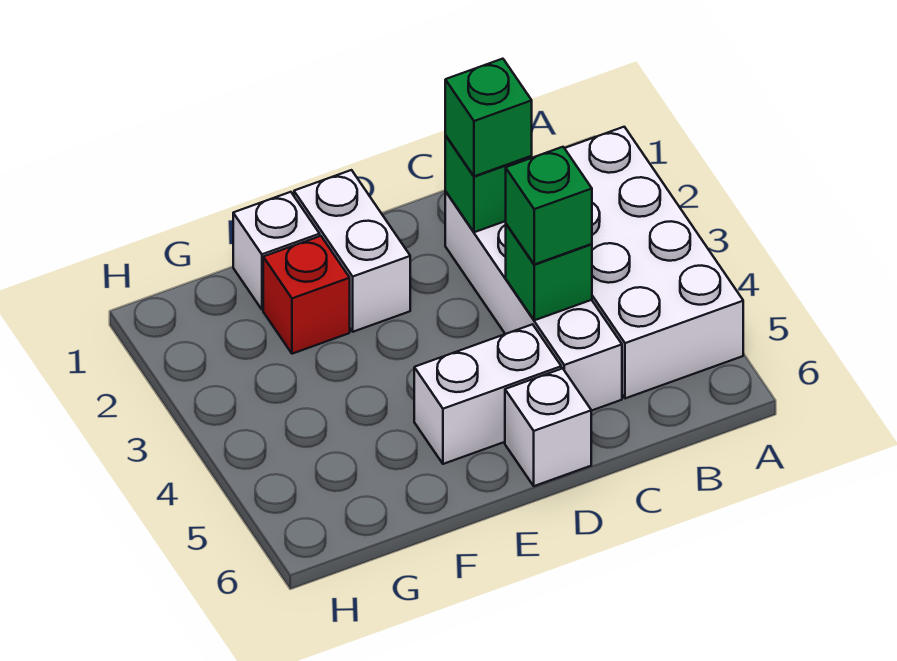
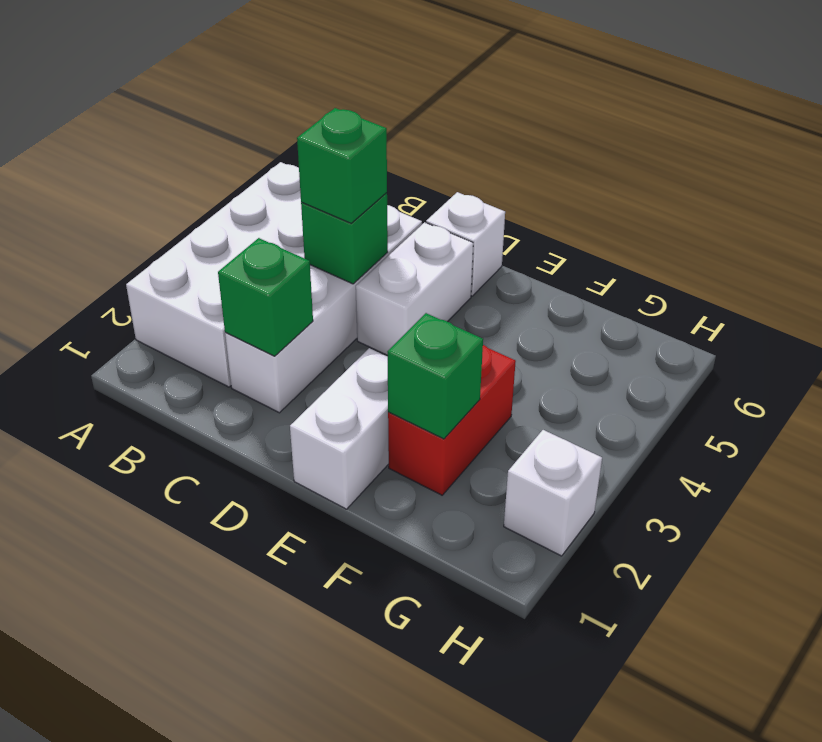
green 1x1 brick [445,59,532,176] -> green 1x1 brick moved to [387,313,483,439]
white 1x2 brick [414,324,561,464] -> white 1x2 brick turned to [356,222,473,356]
white 1x1 brick [233,192,320,310] -> white 1x1 brick moved to [504,430,602,556]
red 1x1 brick [263,236,350,354] -> red 1x2 brick [388,345,516,495]

